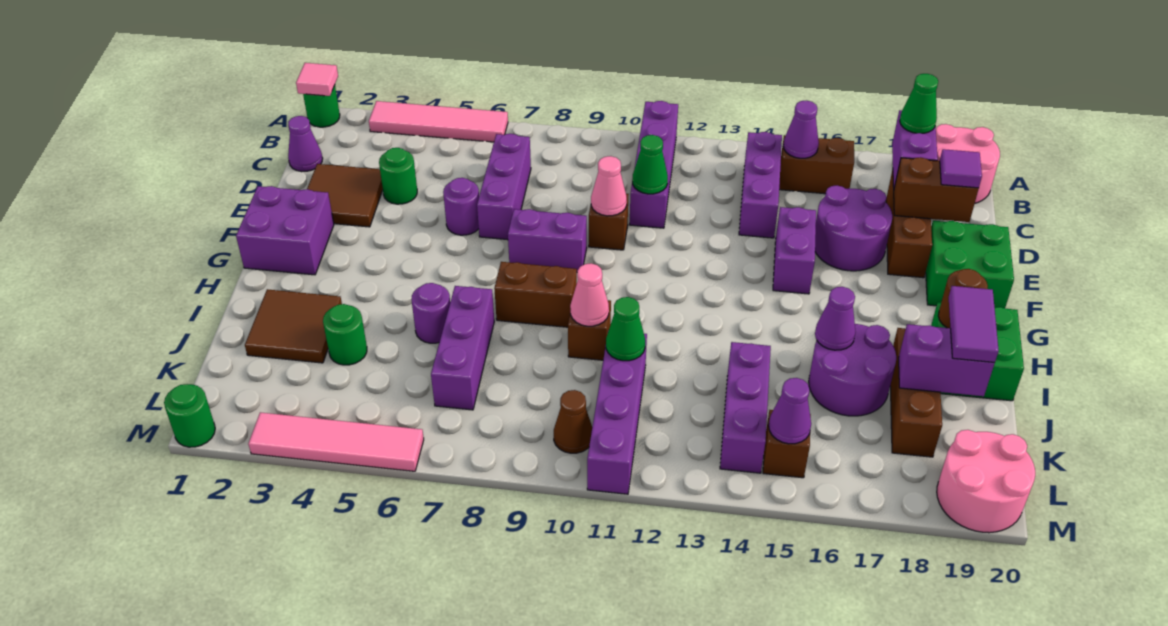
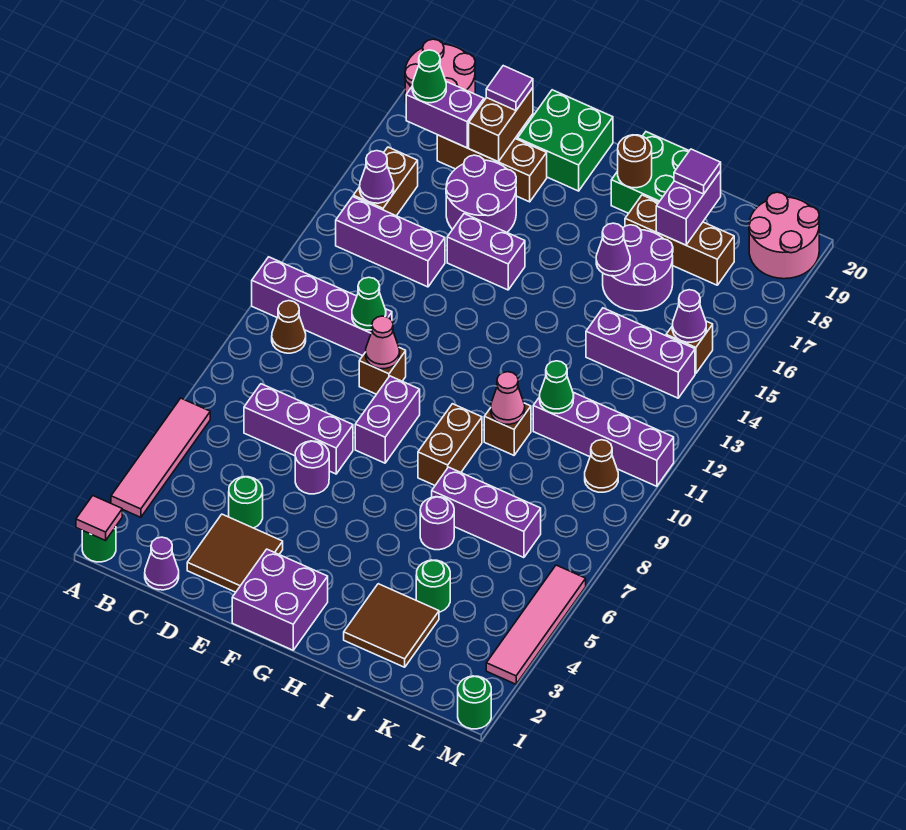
none -> brown 1x1 cone [272,301,306,353]
purple 1x2 tile [949,286,999,362] -> purple 1x1 tile [674,149,721,194]

